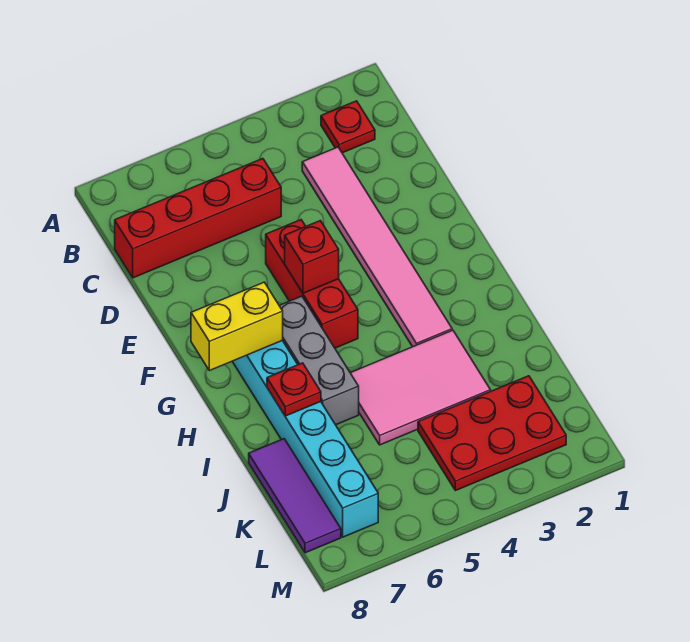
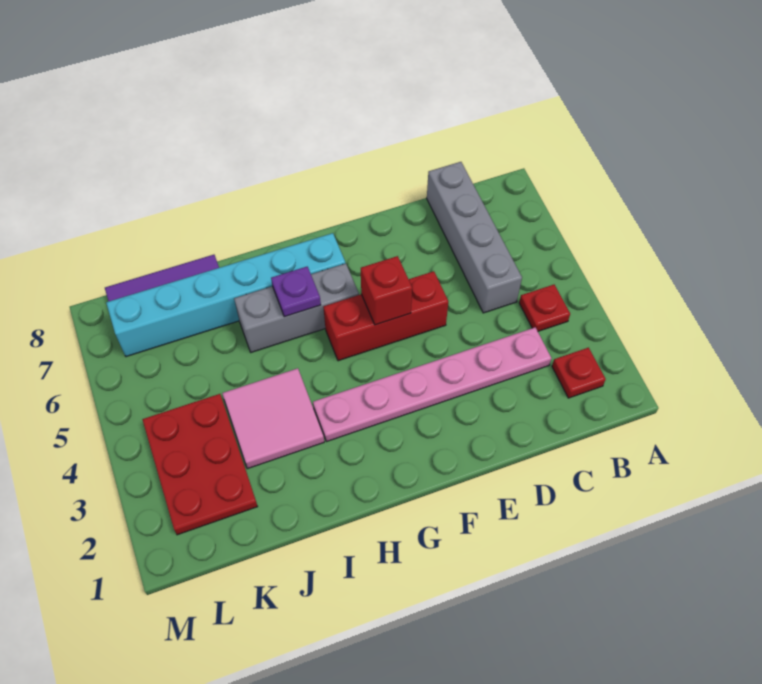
pink 1x6 tile [302,147,452,347] -> pink 1x6 plate [313,327,551,442]
red 1x4 brick [115,159,281,278] -> grey 1x4 brick [427,162,522,313]
yellow 1x2 brick [191,282,283,371] -> none
none -> purple 1x1 plate [271,267,321,317]
pink 2x3 tile [350,330,491,445] -> pink 2x2 tile [222,368,324,469]
red 1x1 plate [267,363,321,416] -> red 1x1 plate moved to [519,285,570,331]

